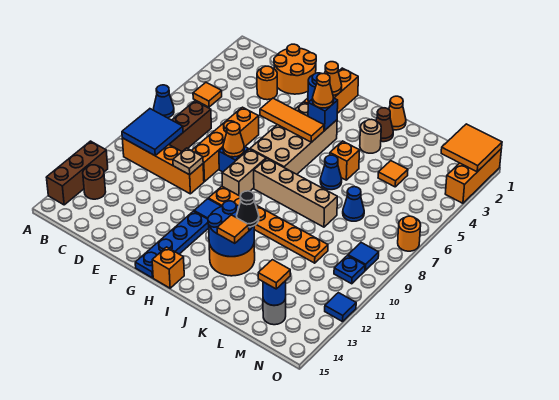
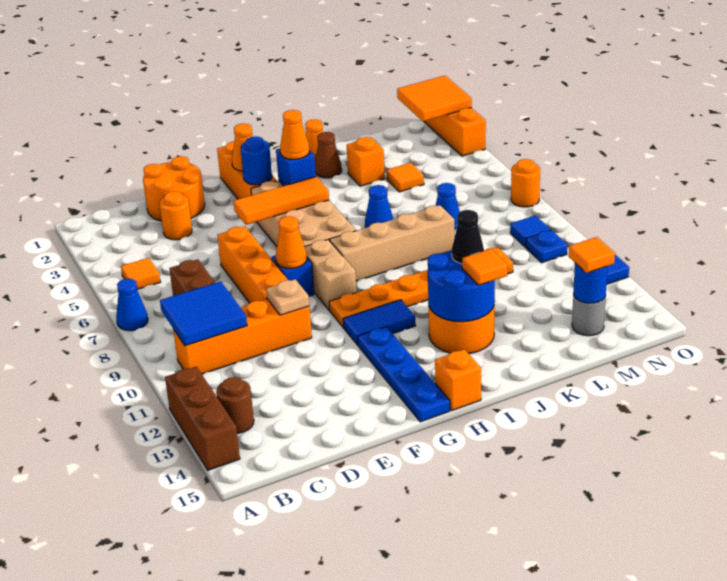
tan 1x1 round brick [360,119,381,153] -> none
orange 1x1 brick [330,141,360,180] -> orange 1x1 brick moved to [347,137,385,186]

